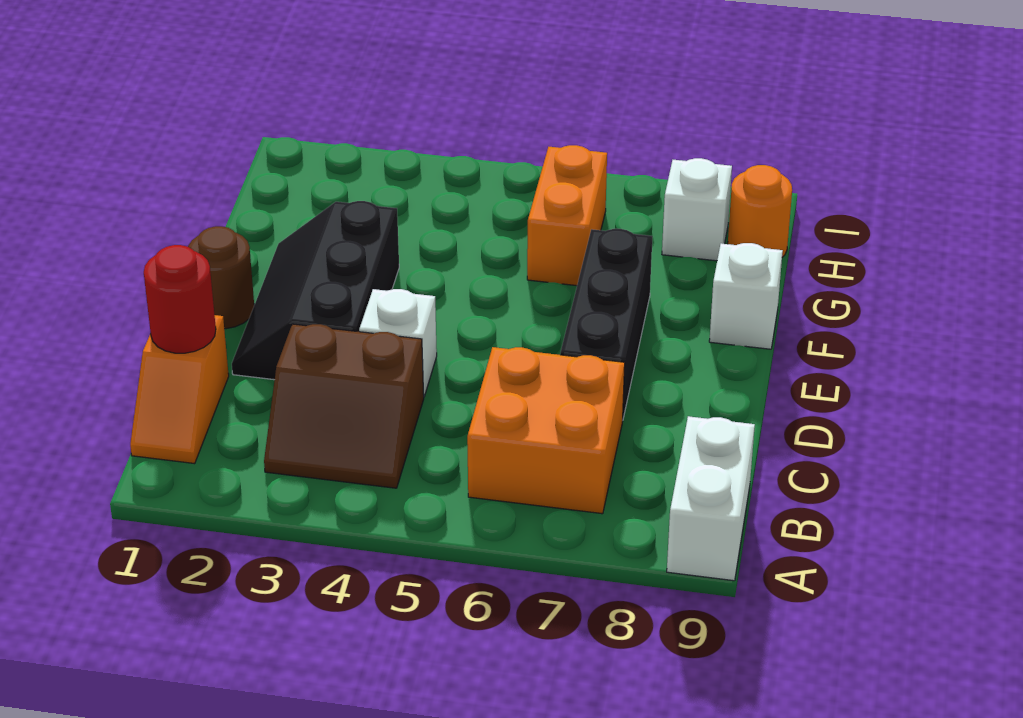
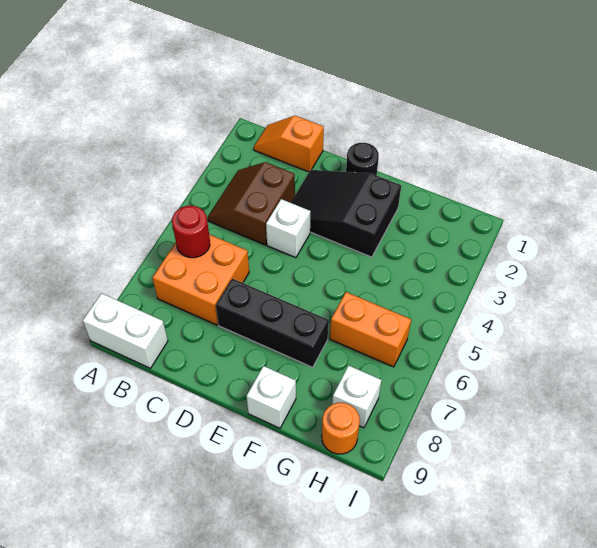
red 1x1 round brick [144,245,216,353] -> red 1x1 round brick moved to [172,206,210,258]
black 2x3 slope [232,201,399,380] -> black 2x3 slope turned to [291,170,401,257]
brown 1x1 round brick [188,226,254,329] -> black 1x1 round brick [346,143,379,175]

